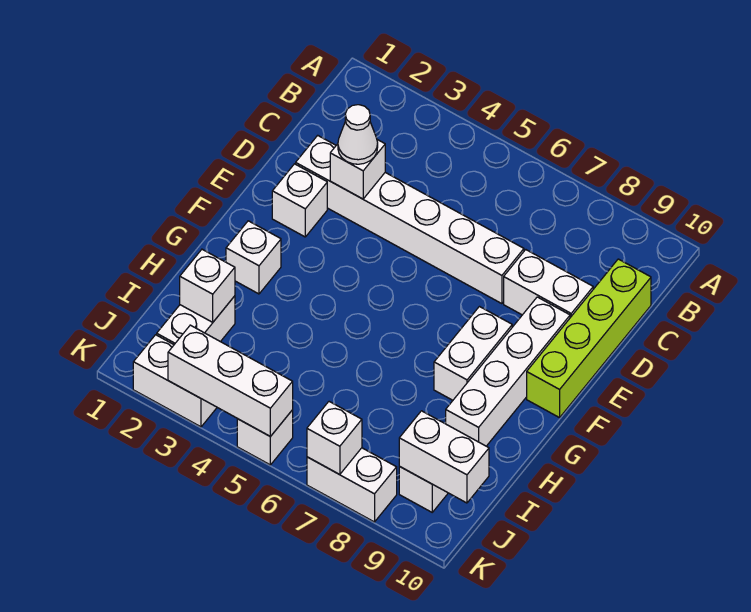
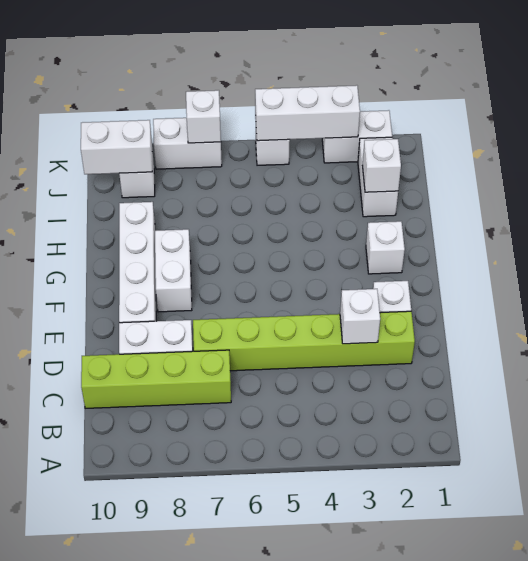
lime 1x4 brick [527,259,651,418] -> lime 1x4 brick turned to [81,350,231,408]
white 1x6 brick [296,135,524,304] -> lime 1x6 brick [193,311,415,371]
white 1x1 cone [338,105,378,164] -> none

